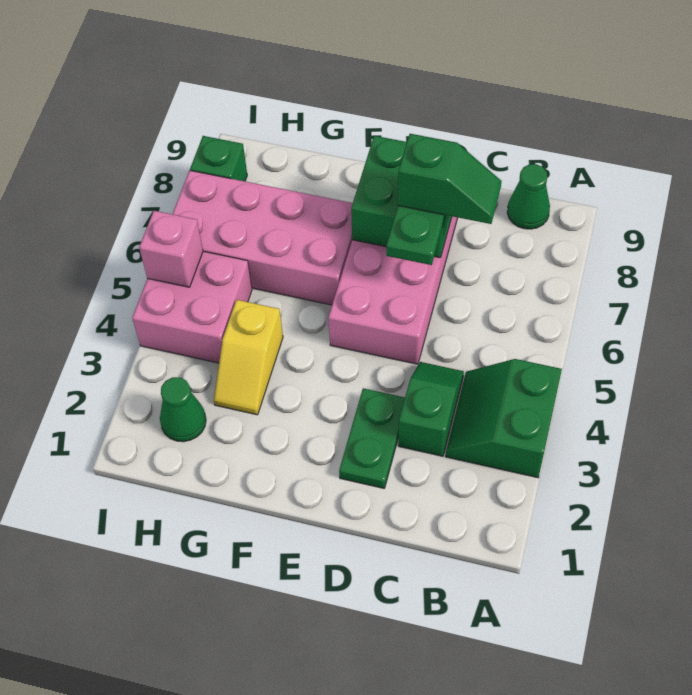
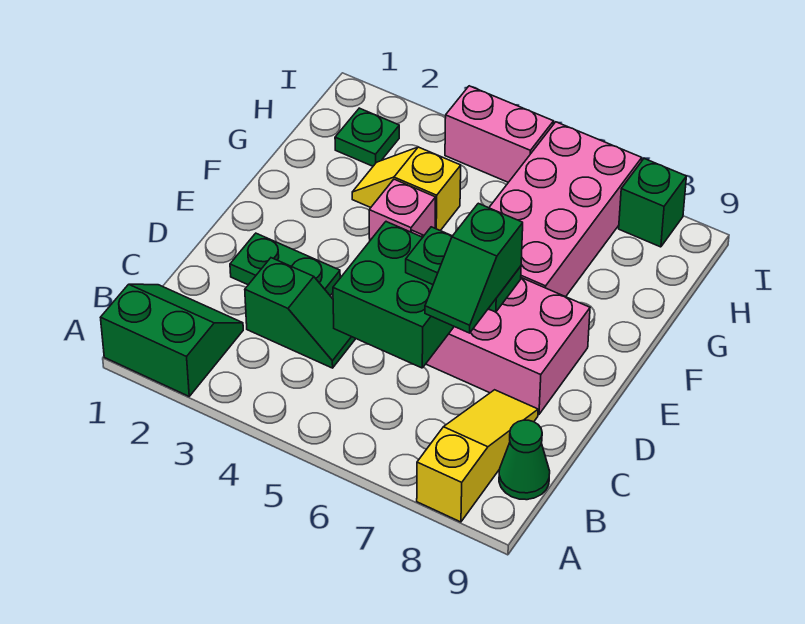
green 2x2 slope [445,359,562,478] -> green 2x2 slope moved to [101,284,243,396]
none -> yellow 1x3 slope [417,390,538,522]
green 2x2 brick [351,136,452,258] -> green 2x2 brick moved to [333,222,454,368]
green 1x1 cone [160,377,206,442] -> green 1x1 plate [335,108,399,166]
pink 2x2 brick [132,251,252,363] -> pink 1x2 brick [445,86,554,182]
pink 1x1 brick [139,211,203,287] -> pink 1x1 brick moved to [369,179,436,240]

